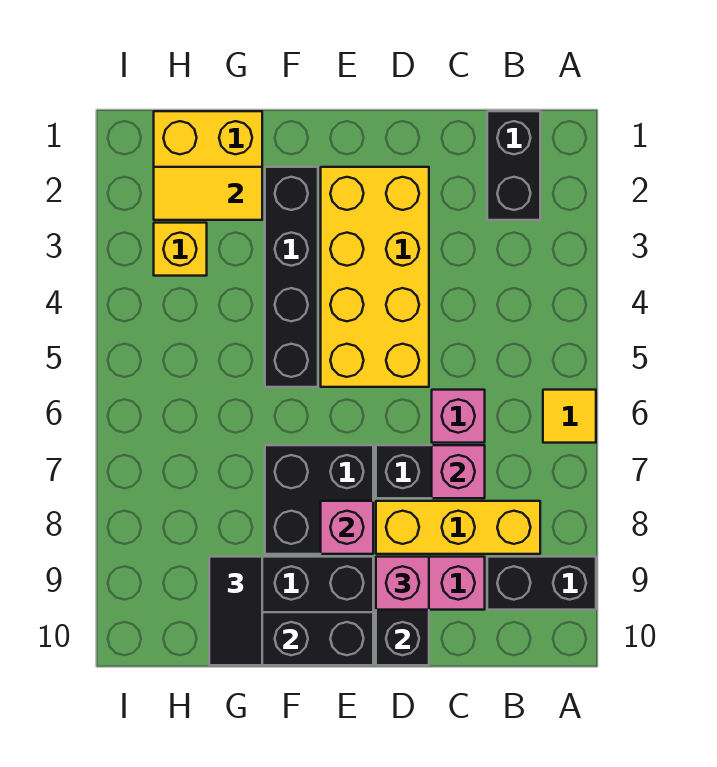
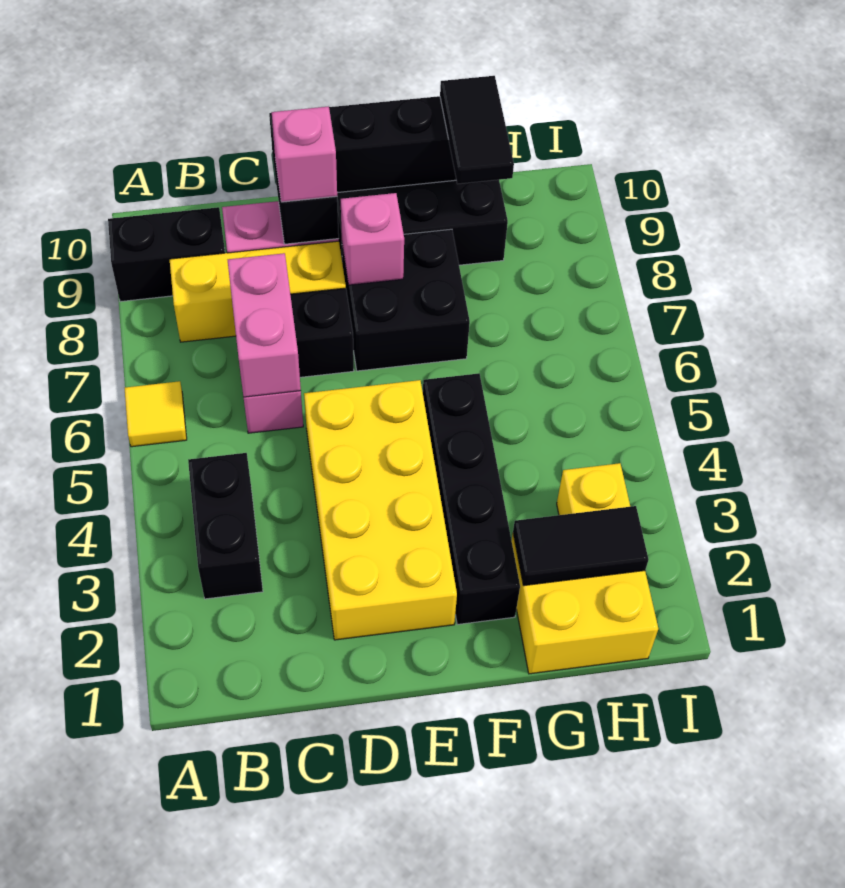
black 1x2 brick [487,111,540,220] -> black 1x2 brick moved to [188,453,263,599]
pink 1x1 brick [432,445,485,498] -> pink 1x2 brick [228,253,301,397]
yellow 1x2 tile [154,167,262,220] -> black 1x2 tile [513,506,648,586]

